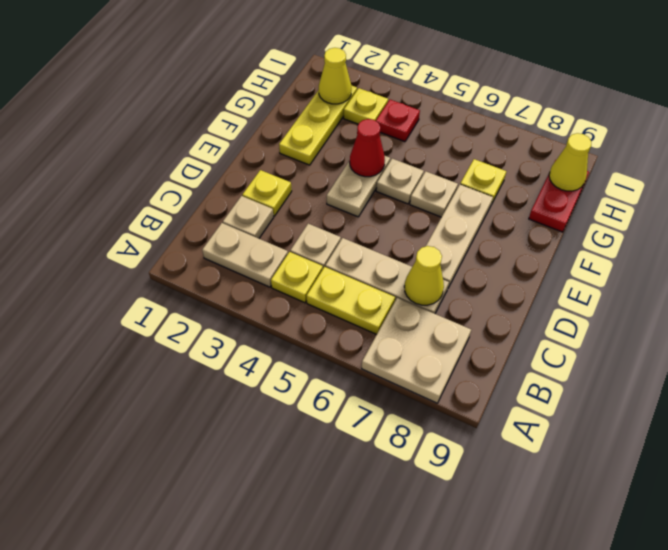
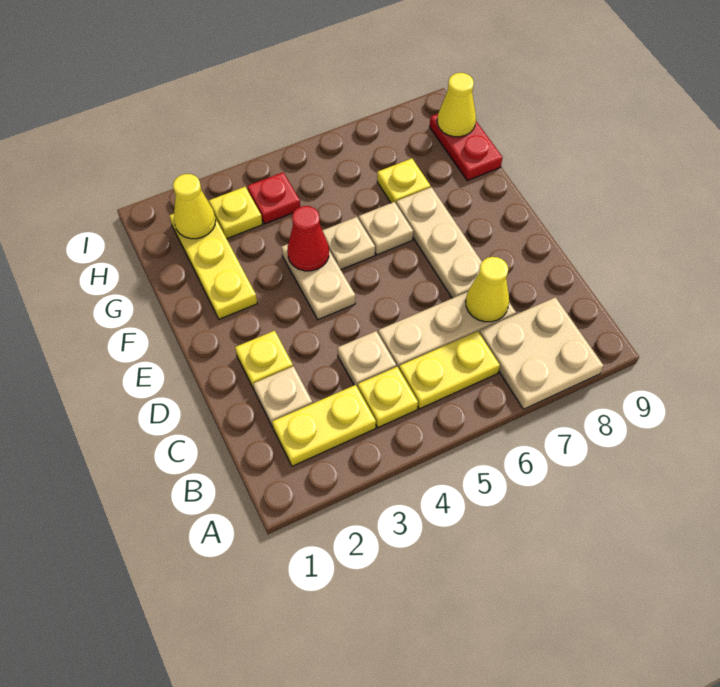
tan 1x2 plate [202,223,288,287] -> yellow 1x2 plate [272,385,376,466]

